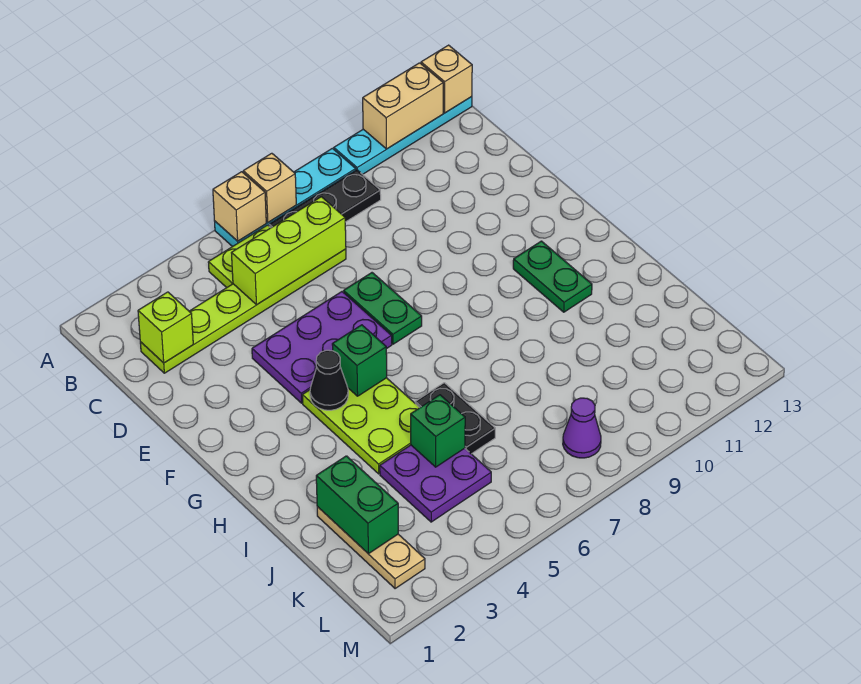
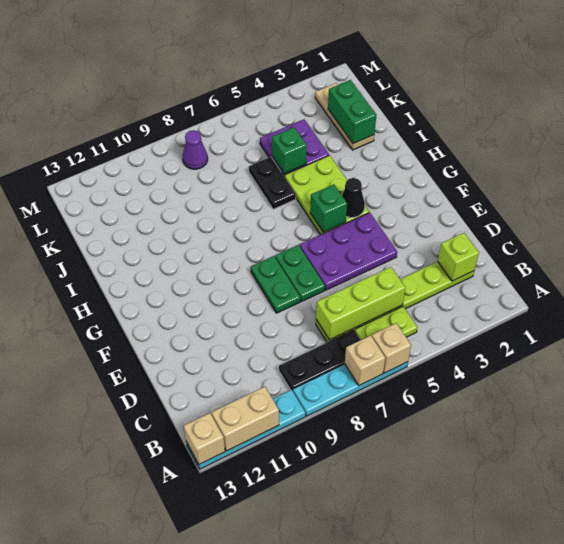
green 1x2 plate [513,241,592,312] -> green 1x2 plate moved to [251,256,300,313]

